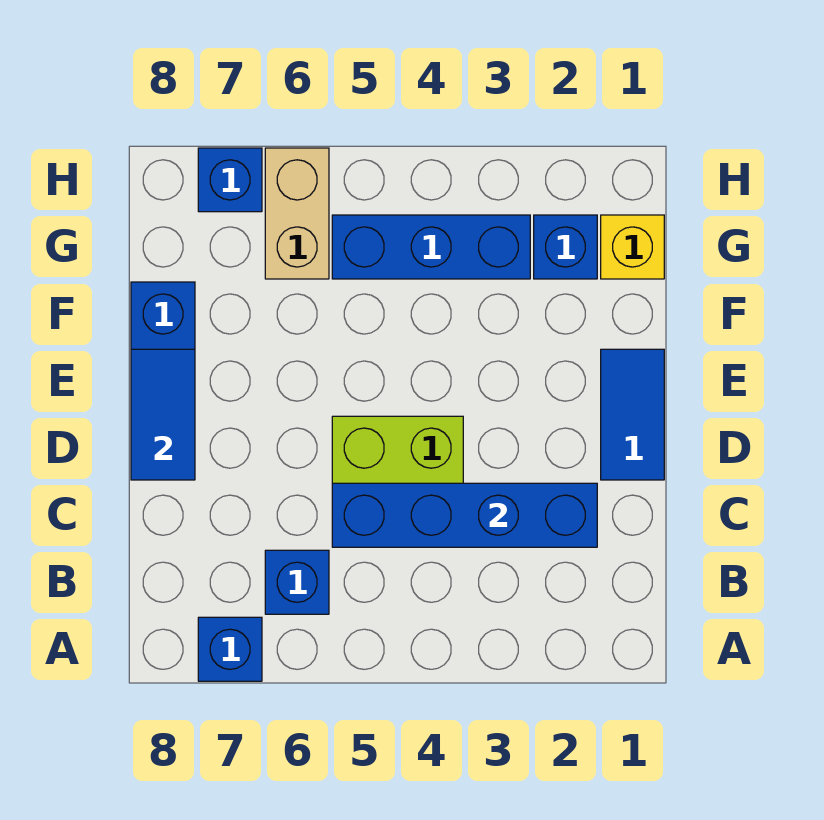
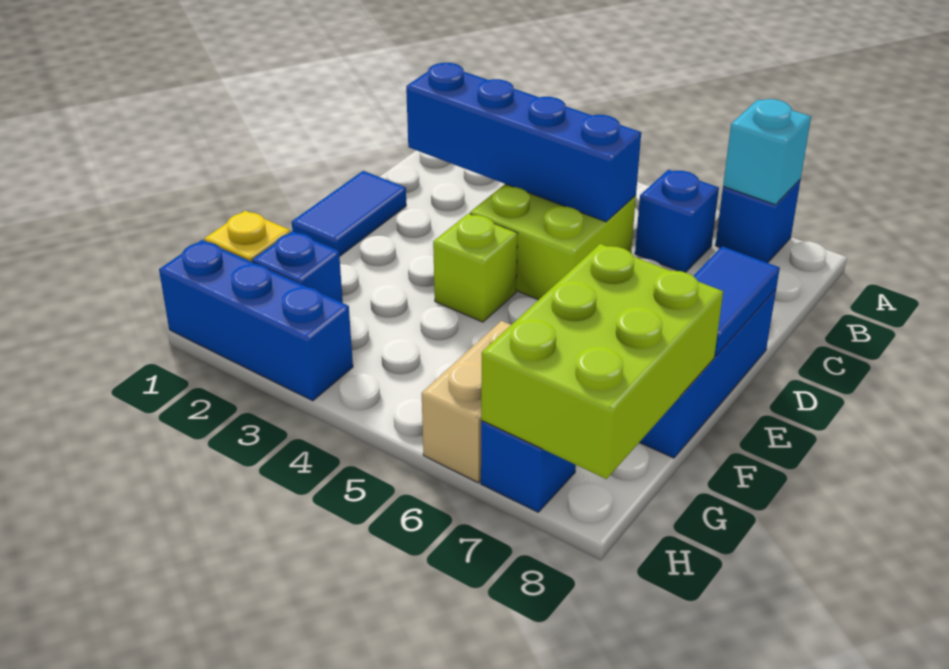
none -> cyan 1x1 brick [723,99,811,205]
none -> lime 1x1 brick [433,214,518,322]
none -> lime 2x3 brick [481,244,723,479]
blue 1x3 brick [332,215,530,279] -> blue 1x3 brick moved to [159,240,353,401]

